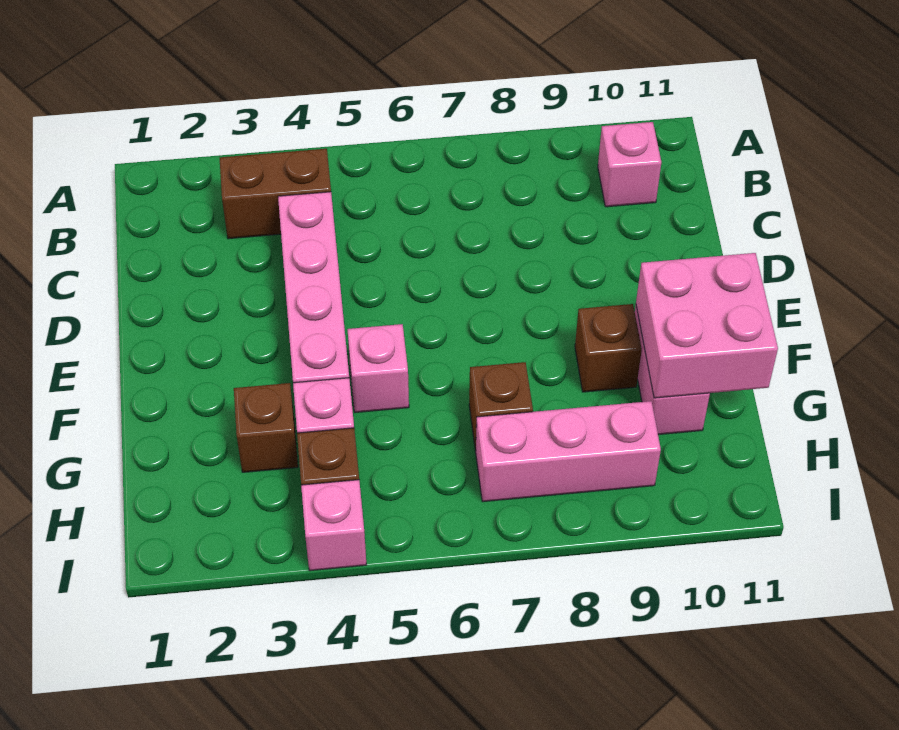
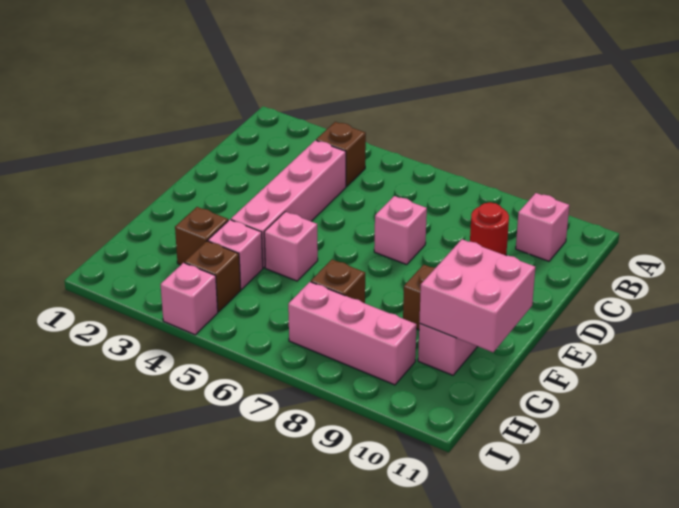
brown 1x2 brick [220,149,331,239] -> brown 1x1 brick [316,122,366,186]
none -> red 1x1 round brick [470,203,509,255]
none -> pink 1x1 brick [374,196,427,265]

